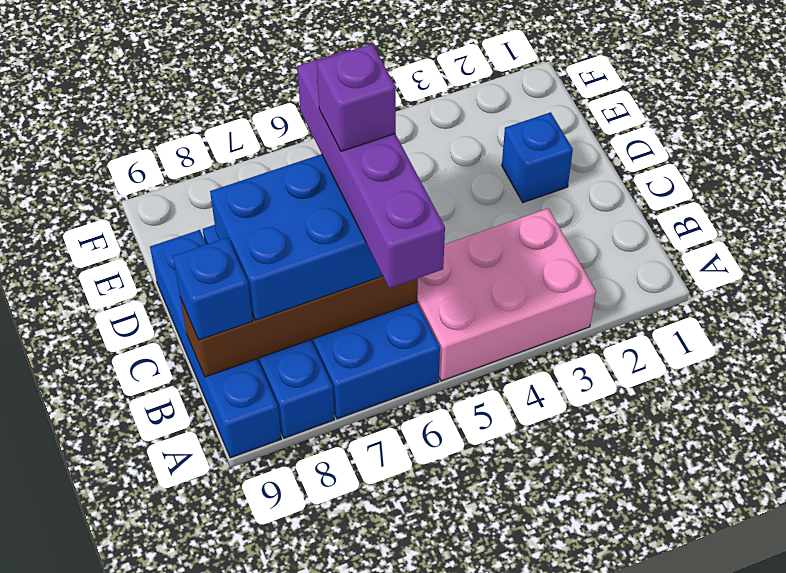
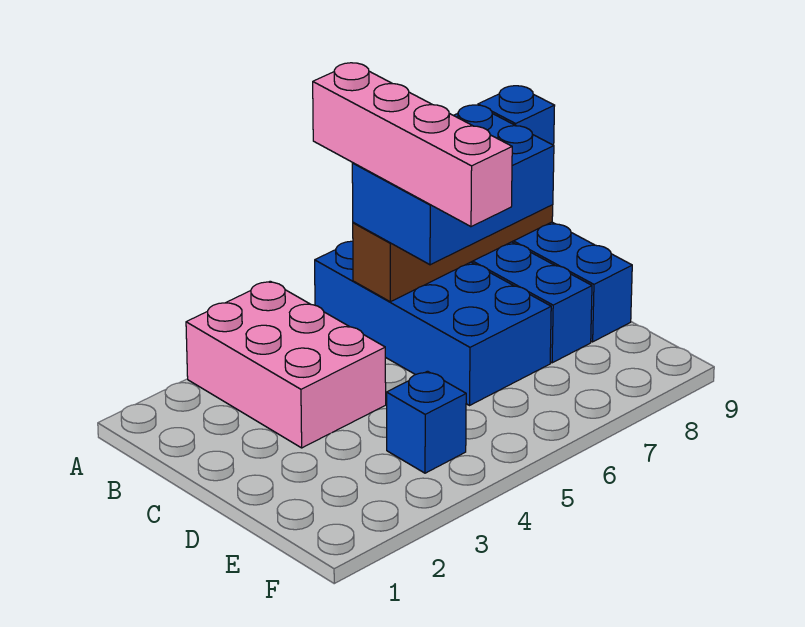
pink 2x3 brick [417,209,596,381] -> pink 2x3 brick turned to [186,281,386,448]
purple 1x4 brick [297,49,445,288] -> pink 1x4 brick [313,63,512,227]
purple 1x1 brick [317,44,396,151] -> none
blue 1x1 brick [502,112,573,203] -> blue 1x1 brick moved to [387,371,466,473]

